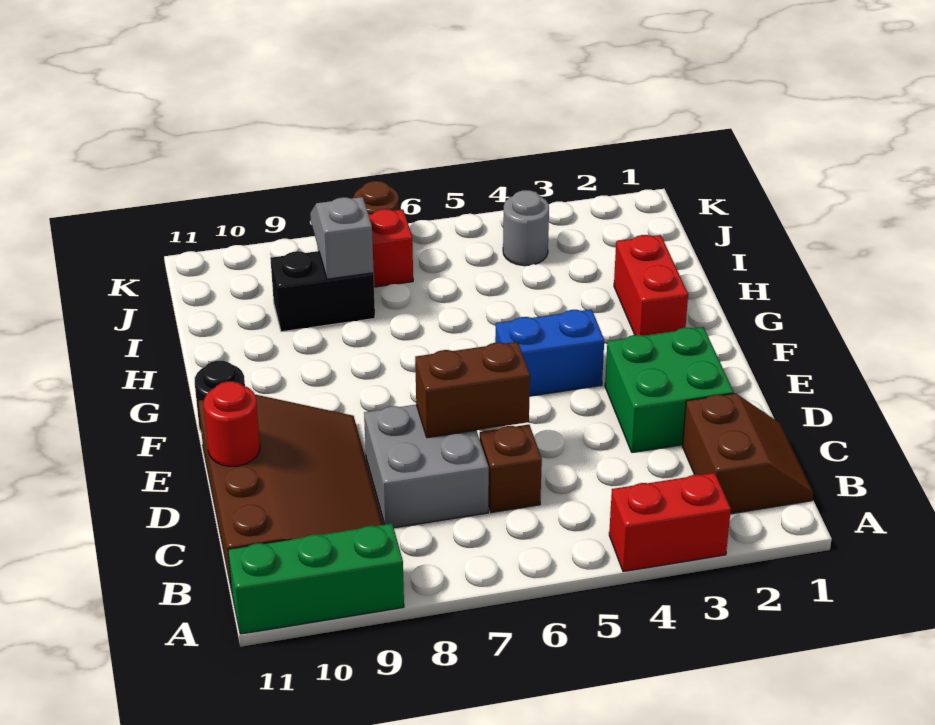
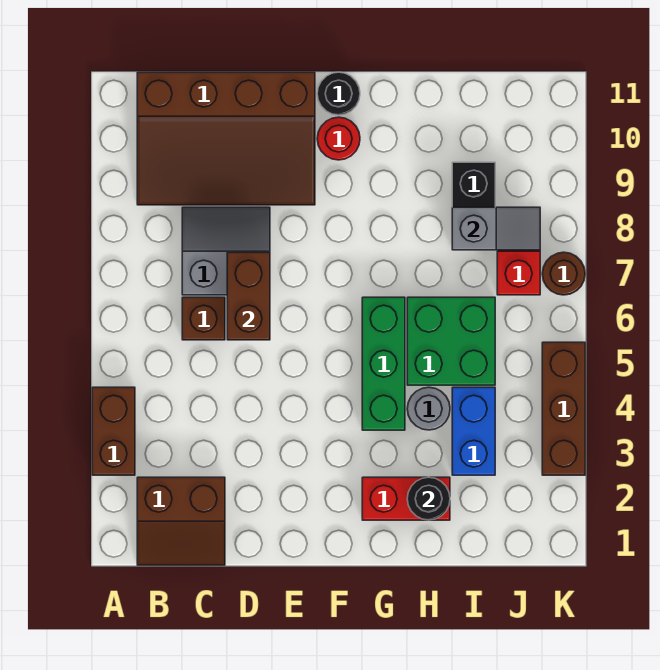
red 1x2 brick [609,473,731,572] -> brown 1x2 brick [92,387,135,475]
green 1x3 brick [228,523,404,634] -> green 1x3 brick moved to [362,297,405,430]
grey 2x2 brick [364,405,489,528] -> grey 2x2 slope [182,207,270,295]
green 2x2 brick [605,327,734,452] -> green 2x2 brick moved to [407,297,495,385]
red 1x1 round brick [204,381,260,466] -> red 1x1 round brick moved to [317,117,360,160]
blue 1x2 brick [495,309,604,396] -> blue 1x2 brick moved to [452,387,495,475]
none -> black 1x1 round brick [407,477,450,520]
grey 1x1 round brick [503,190,549,266] -> grey 1x1 round brick moved to [407,387,450,430]
none -> brown 1x3 brick [542,342,585,475]

